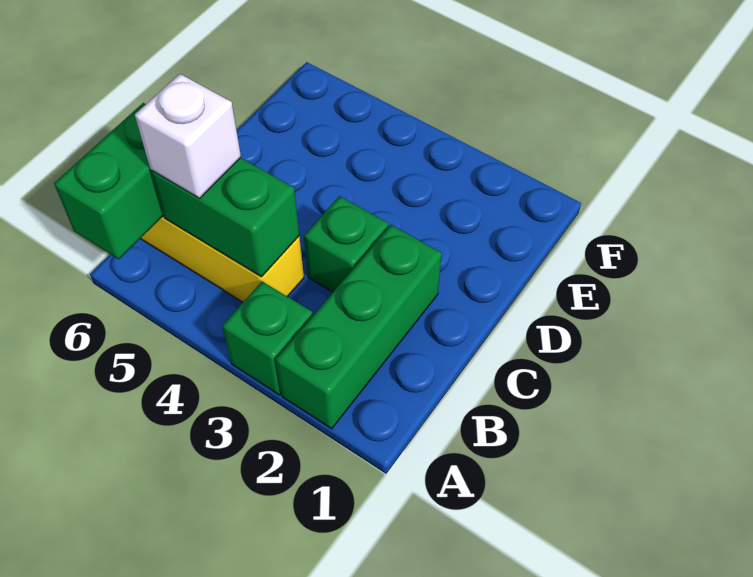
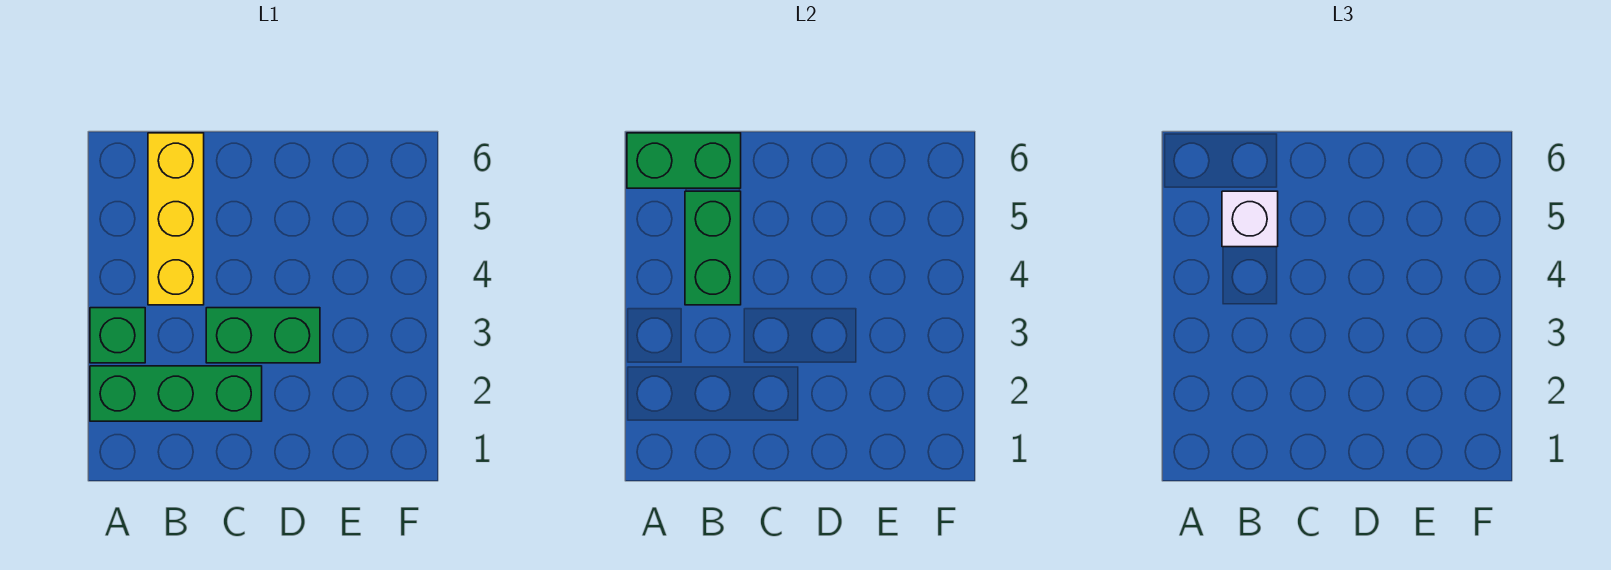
green 1x1 brick [304,196,388,292] -> green 1x2 brick [206,308,320,363]

